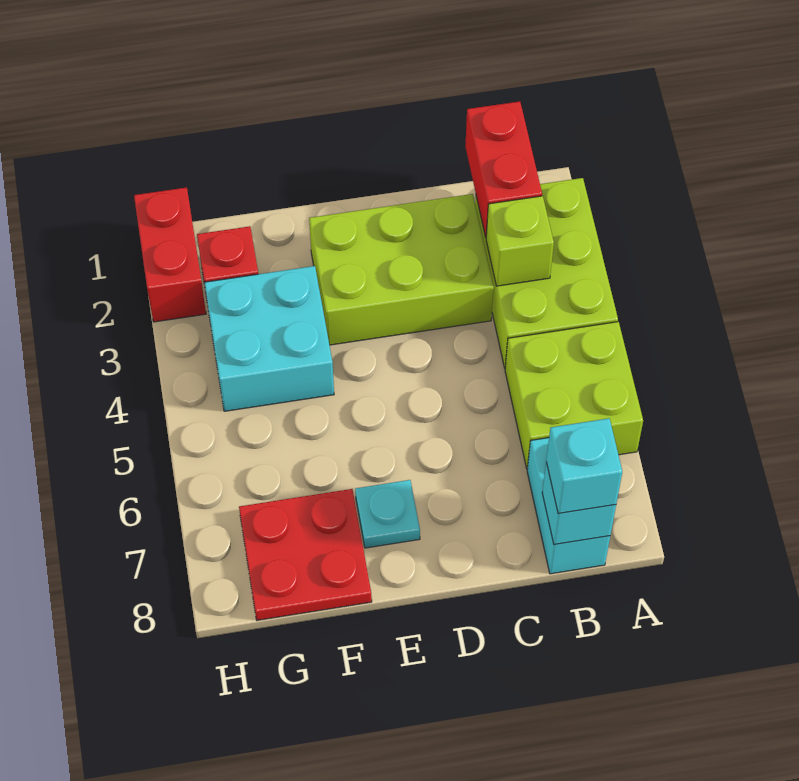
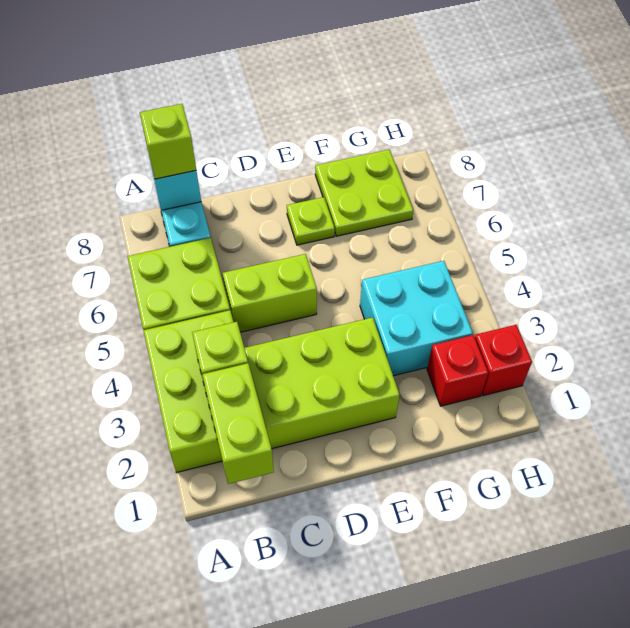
red 1x2 brick [465,101,542,237] -> lime 1x2 brick [202,363,274,484]
cyan 1x1 brick [546,418,622,514] -> lime 1x1 brick [140,104,196,179]
none -> lime 1x2 brick [223,254,317,332]
cyan 1x1 plate [355,480,420,548] -> lime 1x1 plate [287,197,335,245]
red 2x2 plate [239,489,372,620] -> lime 2x2 plate [315,149,413,236]
red 1x2 brick [134,187,206,322] -> red 1x1 brick [475,325,532,396]

